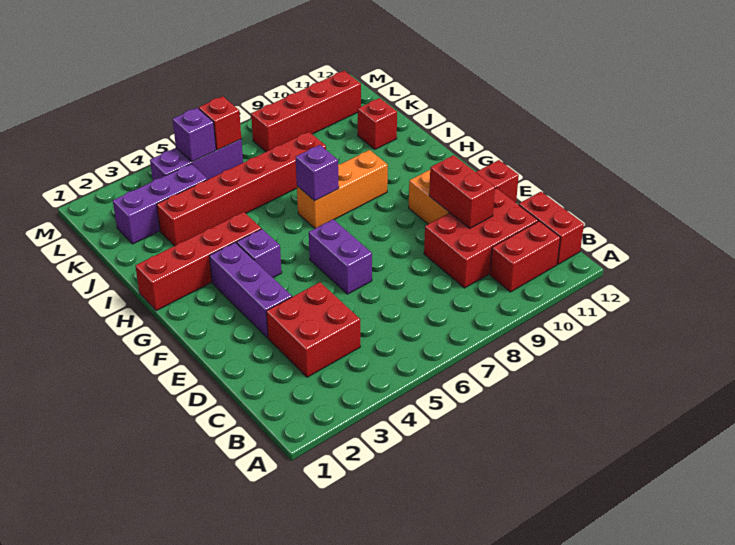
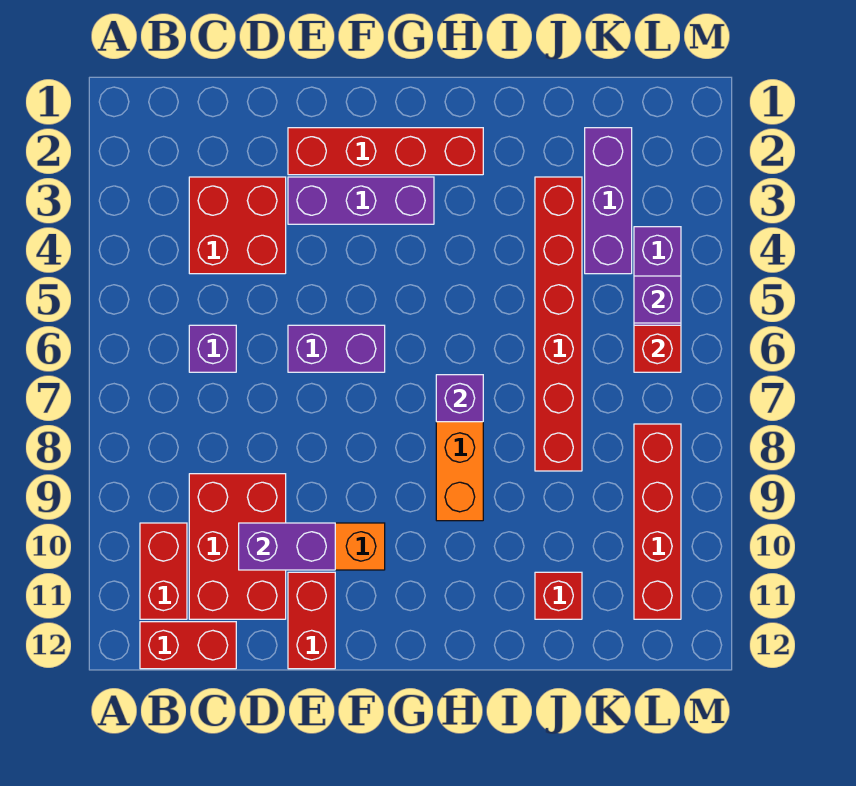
red 1x2 brick [429,155,495,228] -> purple 1x2 brick [239,523,335,570]
purple 1x1 brick [237,229,282,278] -> purple 1x1 brick moved to [189,325,236,372]
red 1x4 brick [135,212,261,311] -> red 1x4 brick turned to [288,128,483,175]

